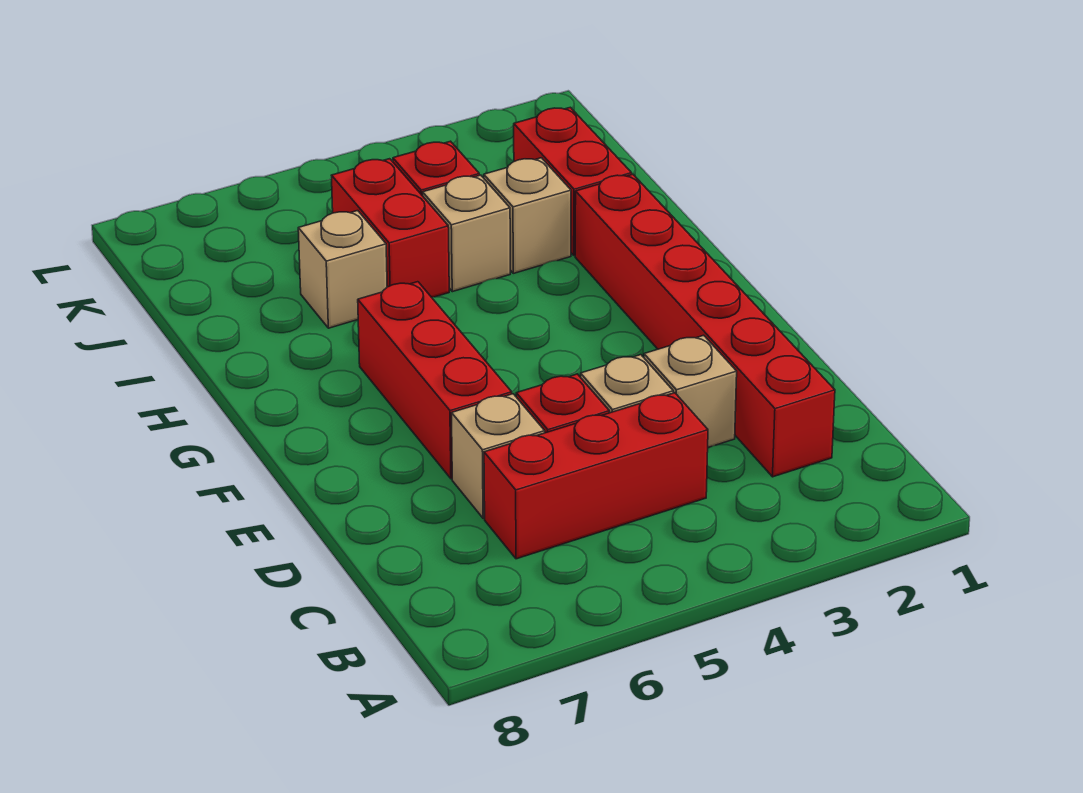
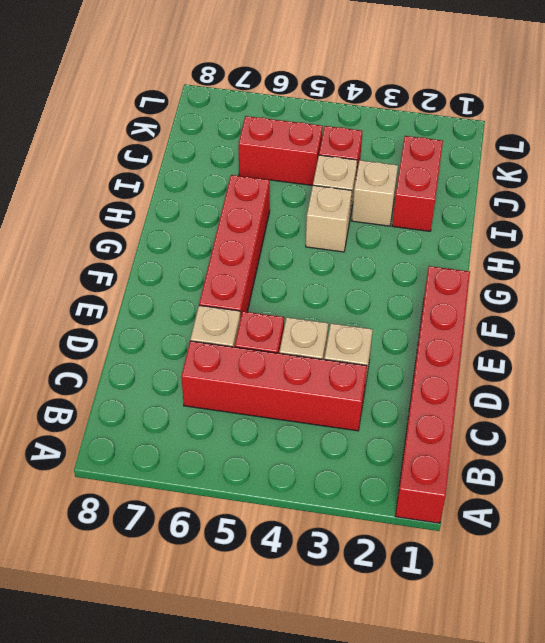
red 1x6 brick [575,174,835,477] -> red 1x6 brick moved to [395,266,470,523]
red 1x3 brick [484,393,708,559] -> red 1x4 brick [181,341,367,431]
red 1x3 brick [358,282,512,479] -> red 1x4 brick [199,175,270,319]
red 1x2 brick [332,159,449,297] -> red 1x2 brick turned to [239,116,323,185]
tan 1x1 brick [298,211,387,328] -> tan 1x1 brick moved to [306,185,352,252]

